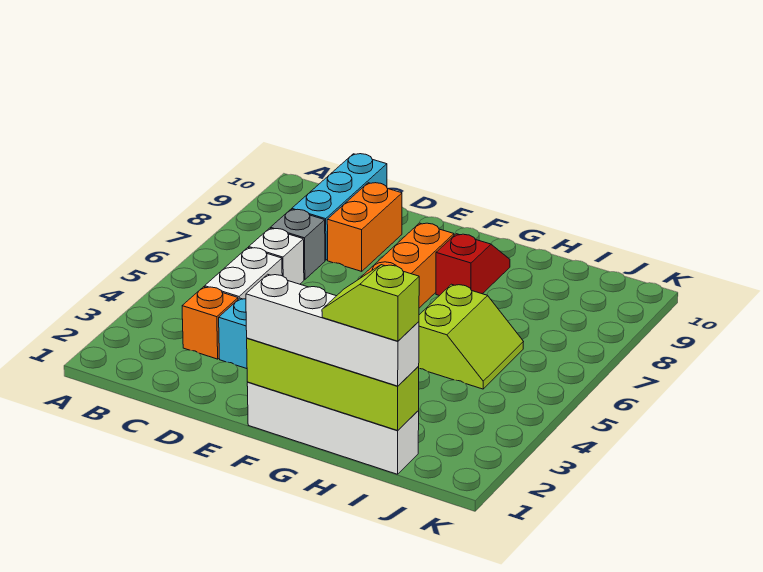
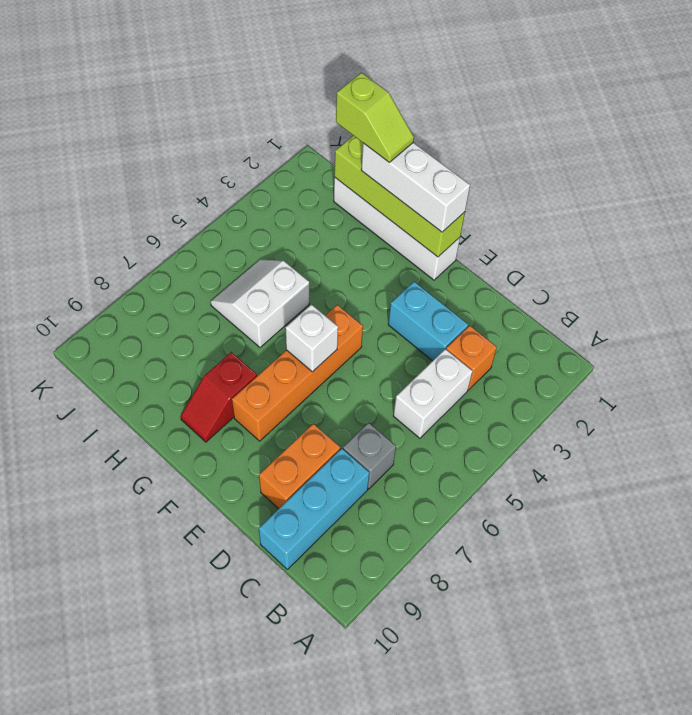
white 1x1 brick [249,228,304,284] -> white 1x1 brick moved to [286,305,338,372]
white 1x4 brick [246,274,419,386] -> white 1x3 brick [361,143,470,232]
lime 2x2 slope [418,284,523,389] -> white 2x2 slope [211,260,309,347]

